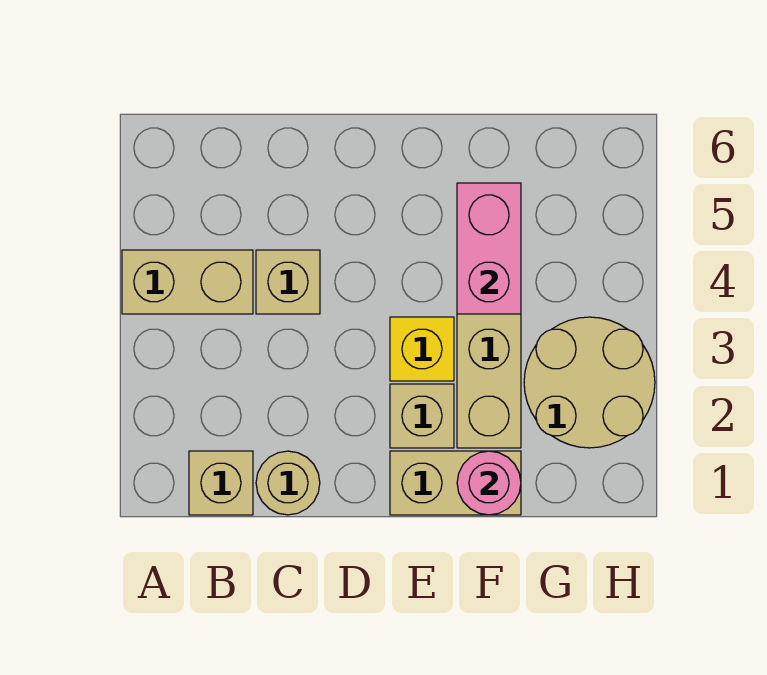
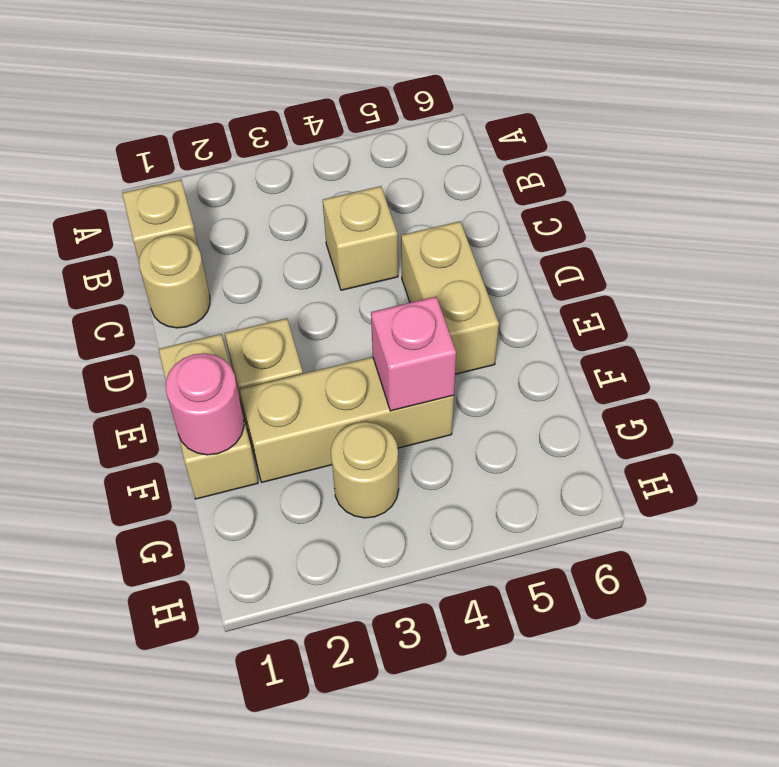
tan 1x2 brick [122,250,253,314] -> tan 1x2 brick moved to [401,221,499,374]
yellow 1x1 brick [390,317,454,381] -> none
pink 1x2 brick [457,183,521,314] -> pink 1x1 brick [371,297,456,411]
tan 2x2 round brick [524,317,655,448] -> tan 1x1 round brick [331,422,399,518]

